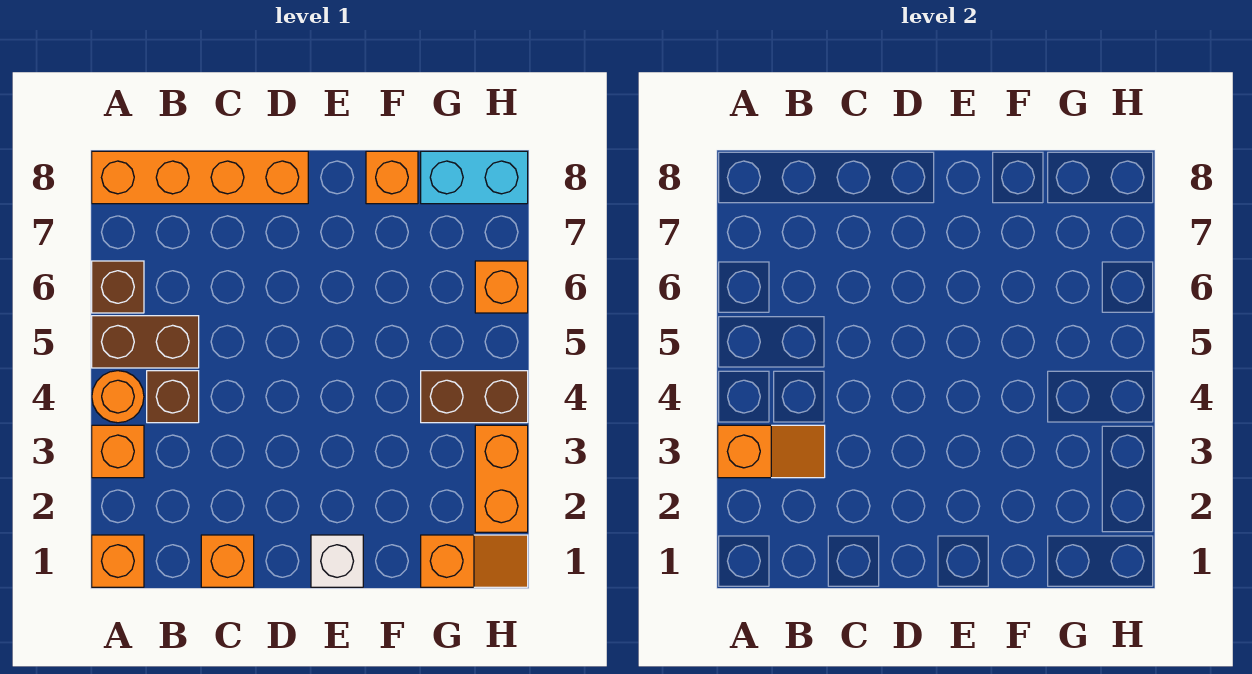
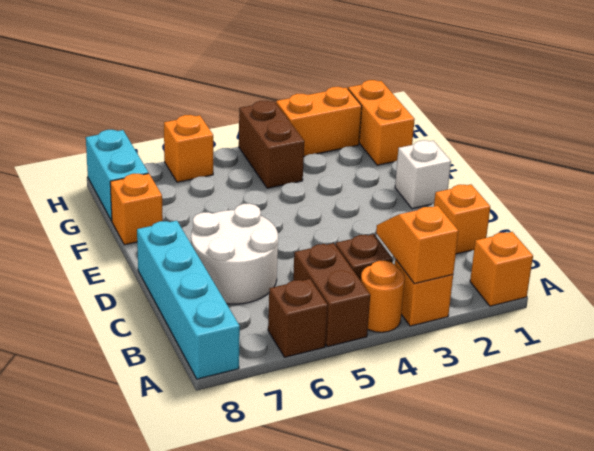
orange 1x4 brick [92,151,308,204] -> cyan 1x4 brick [137,221,240,379]
none -> white 2x2 round brick [191,203,278,304]
orange 1x2 slope [421,535,528,587] -> orange 1x2 brick [348,80,415,165]

